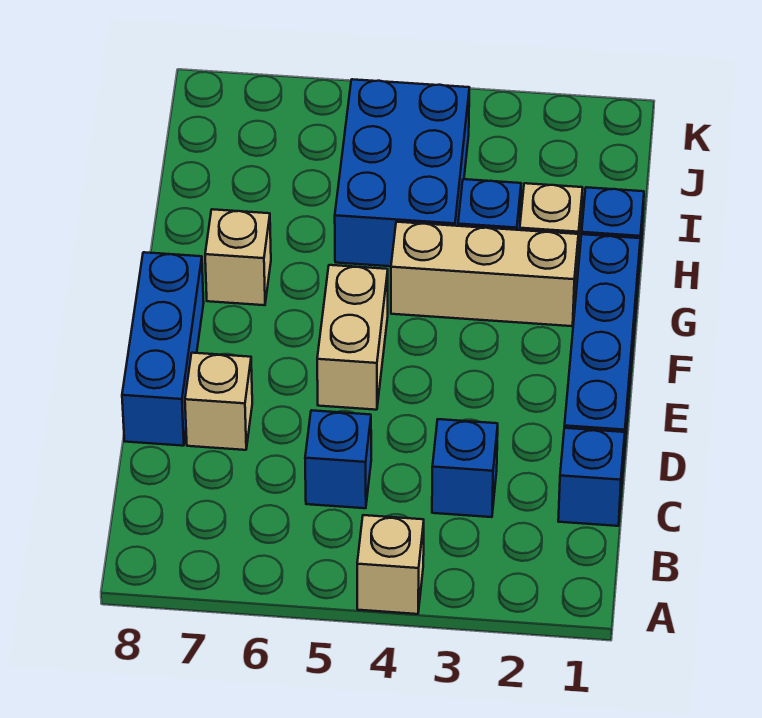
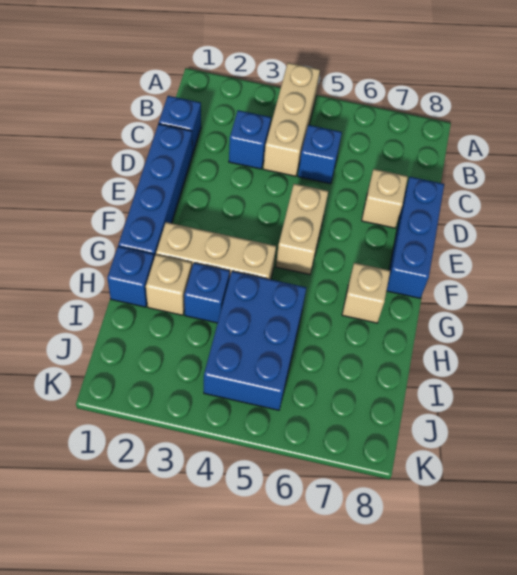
tan 1x1 brick [357,515,424,614] -> tan 1x3 brick [263,63,320,176]

